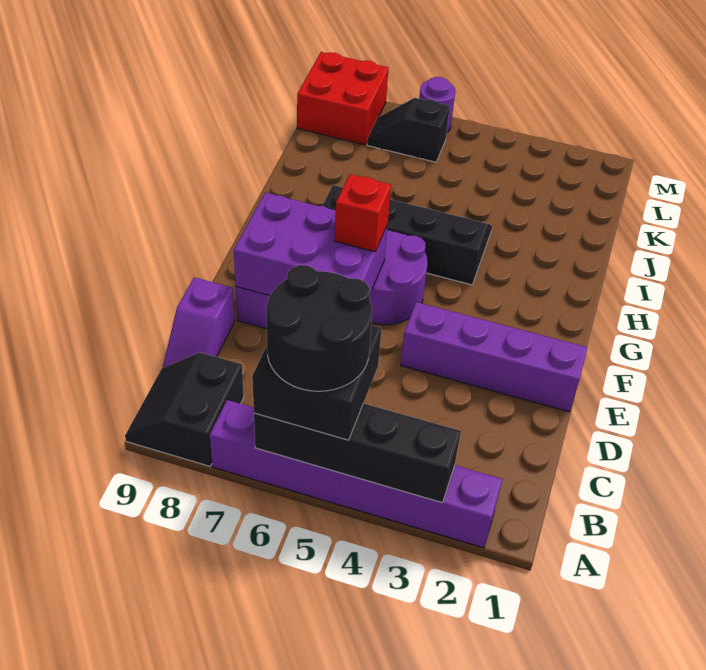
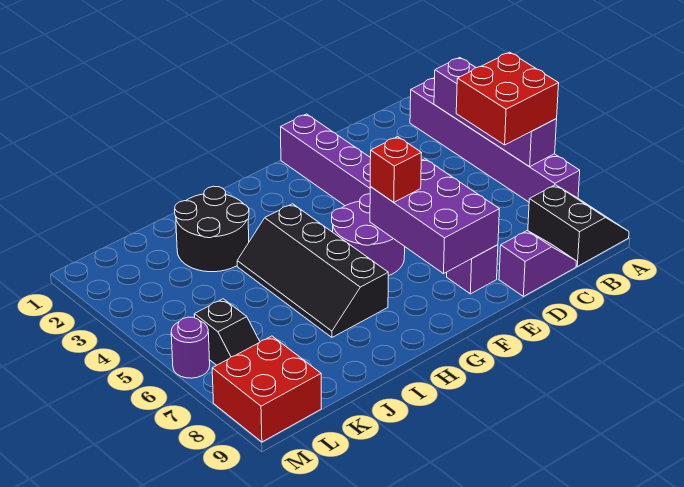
black 1x4 brick [254,403,461,503] -> purple 1x4 brick [434,58,557,167]
black 2x2 brick [252,325,382,440] -> red 2x2 brick [456,52,559,145]
black 2x2 round brick [266,265,372,391] -> black 2x2 round brick moved to [175,186,249,272]
black 2x2 slope [125,352,244,466] -> black 2x2 slope turned to [528,185,629,266]

